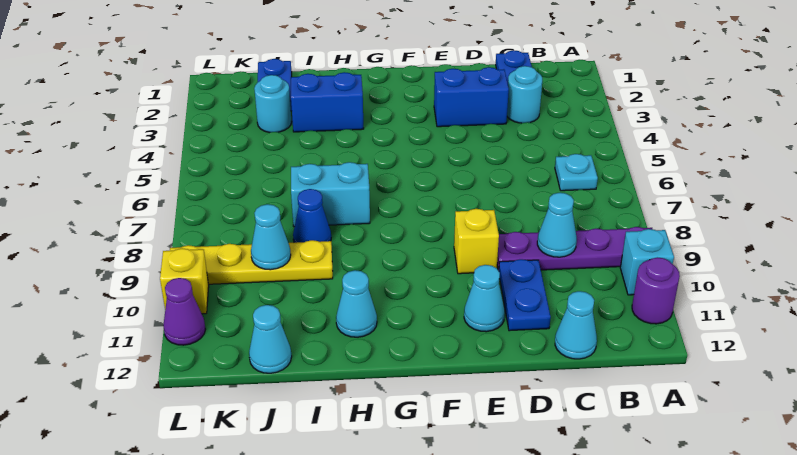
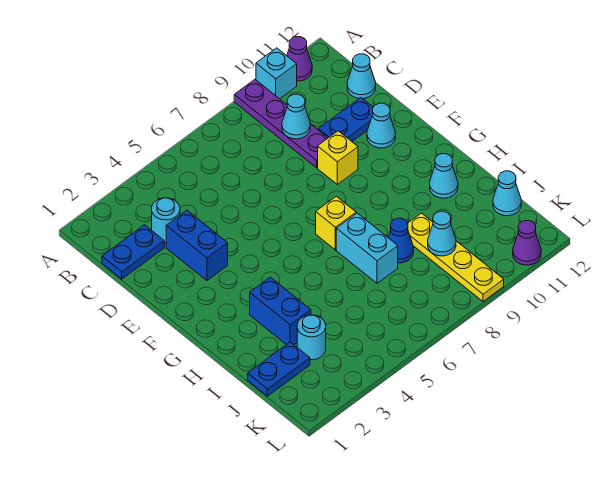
purple 1x1 round brick [632,257,680,324] -> purple 1x1 cone [287,37,312,81]
cyan 1x1 plate [555,154,598,191] -> none
yellow 1x1 brick [160,248,209,314] -> yellow 1x1 brick moved to [316,196,356,250]

